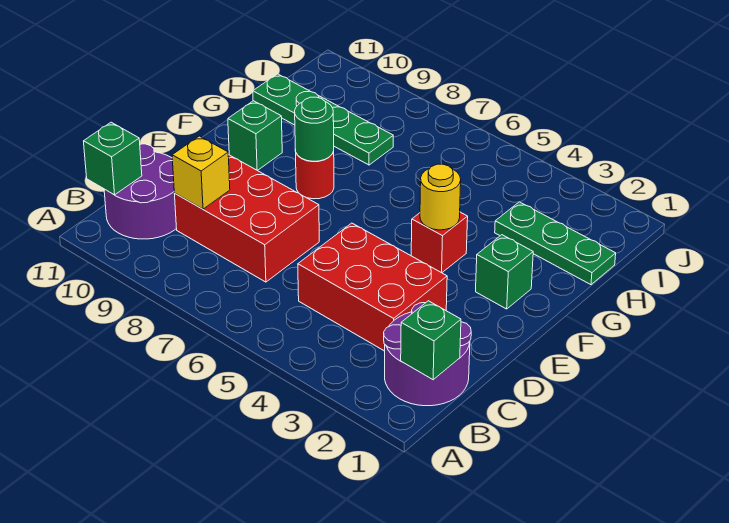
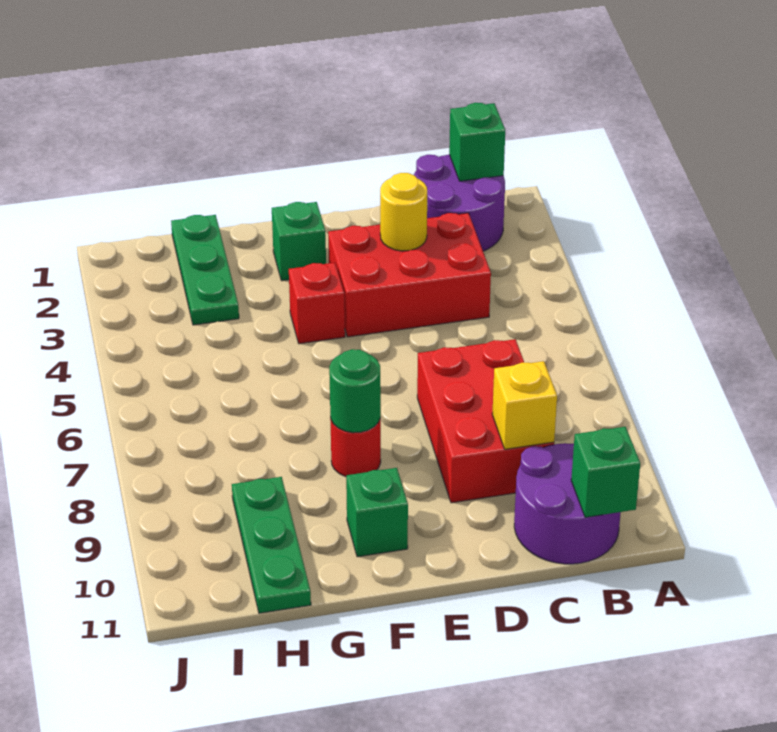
red 2x3 brick [298,223,447,351] -> red 2x3 brick turned to [328,213,491,337]
yellow 1x1 round brick [420,164,461,230] -> yellow 1x1 round brick moved to [380,173,427,251]
green 1x4 plate [253,74,393,165] -> green 1x3 plate [232,477,311,613]

